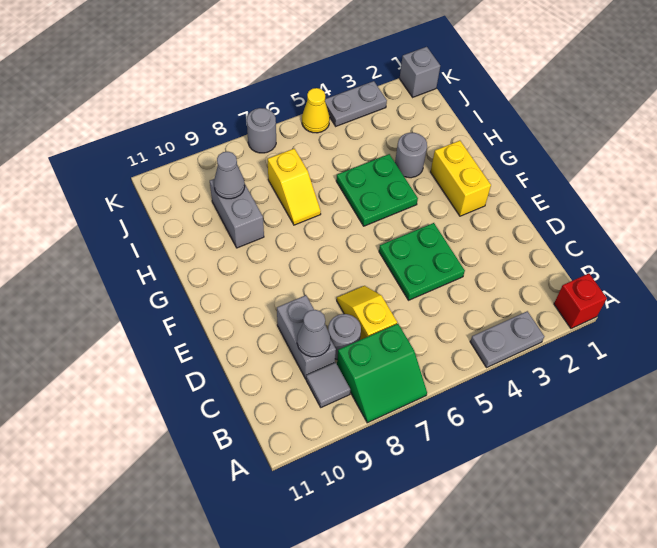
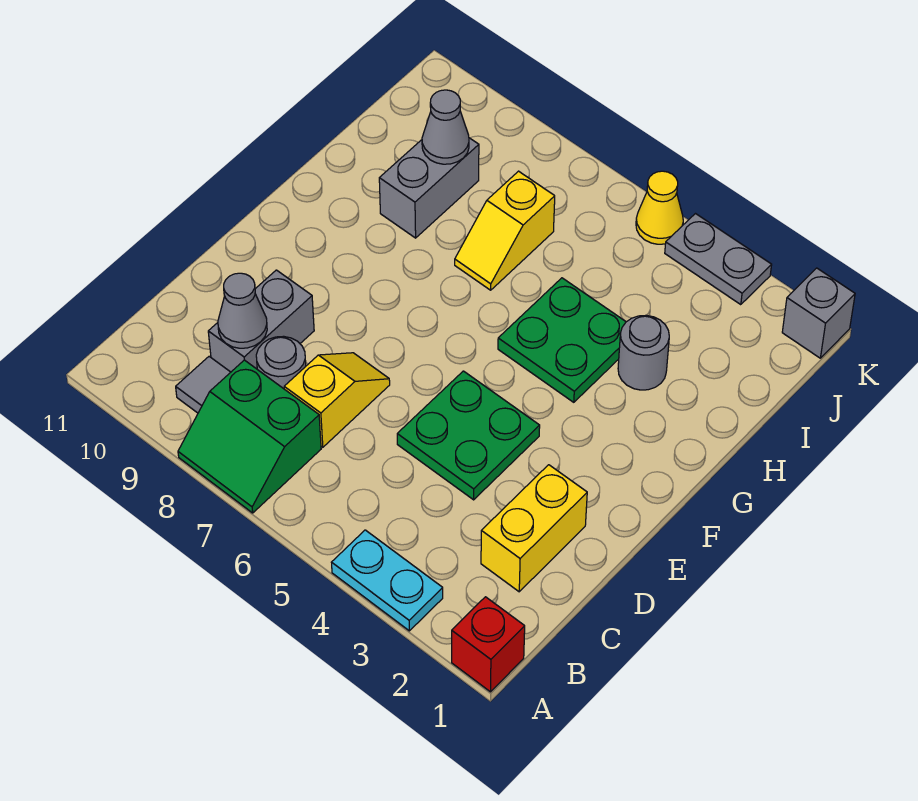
grey 1x2 plate [470,311,544,367] -> cyan 1x2 plate [331,530,443,631]
yellow 1x2 brick [431,141,491,216] -> yellow 1x2 brick moved to [481,465,587,592]
grey 1x1 round brick [247,108,276,153] -> none

